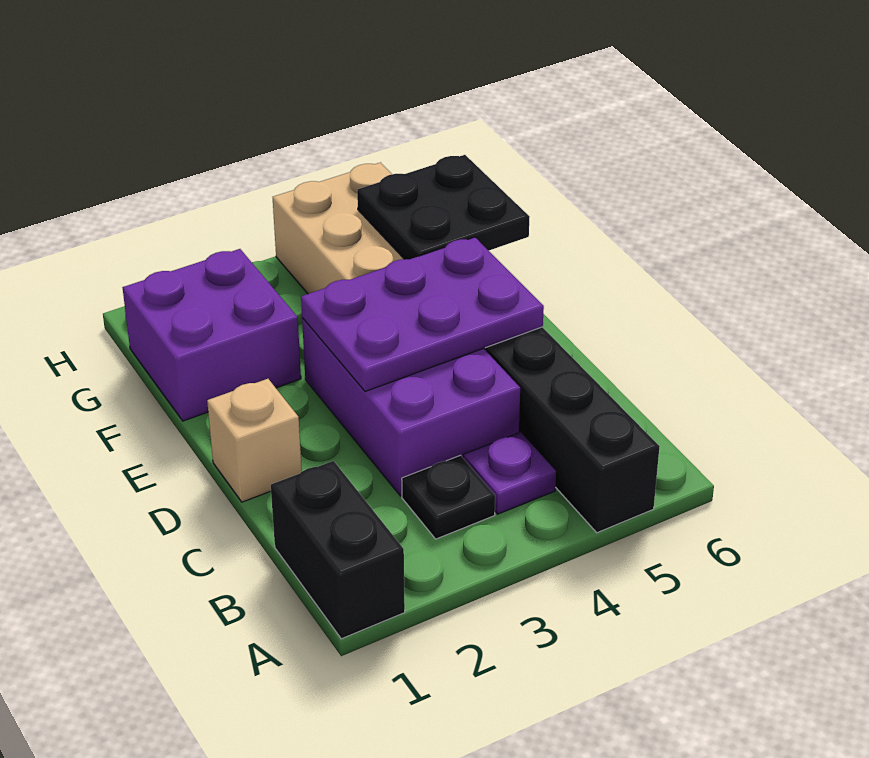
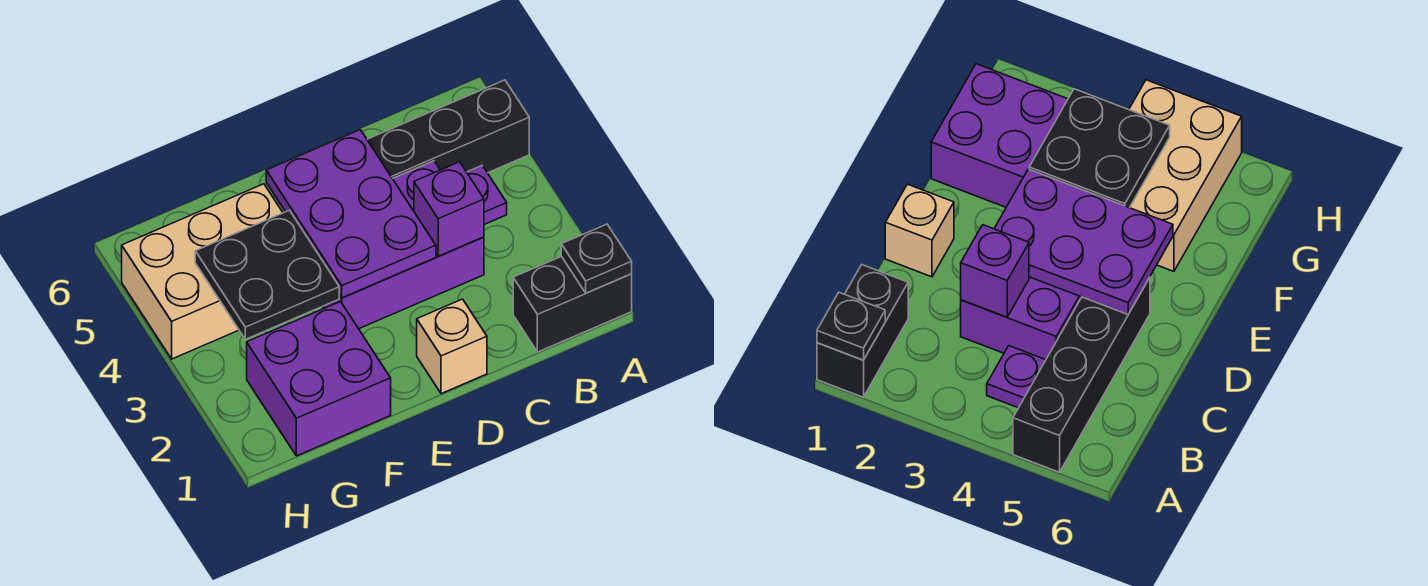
black 1x1 plate [402,455,495,539] -> black 1x1 plate moved to [561,224,632,293]
none -> purple 1x1 brick [414,162,484,256]
black 2x2 plate [357,155,530,259] -> black 2x2 plate moved to [195,210,339,339]

